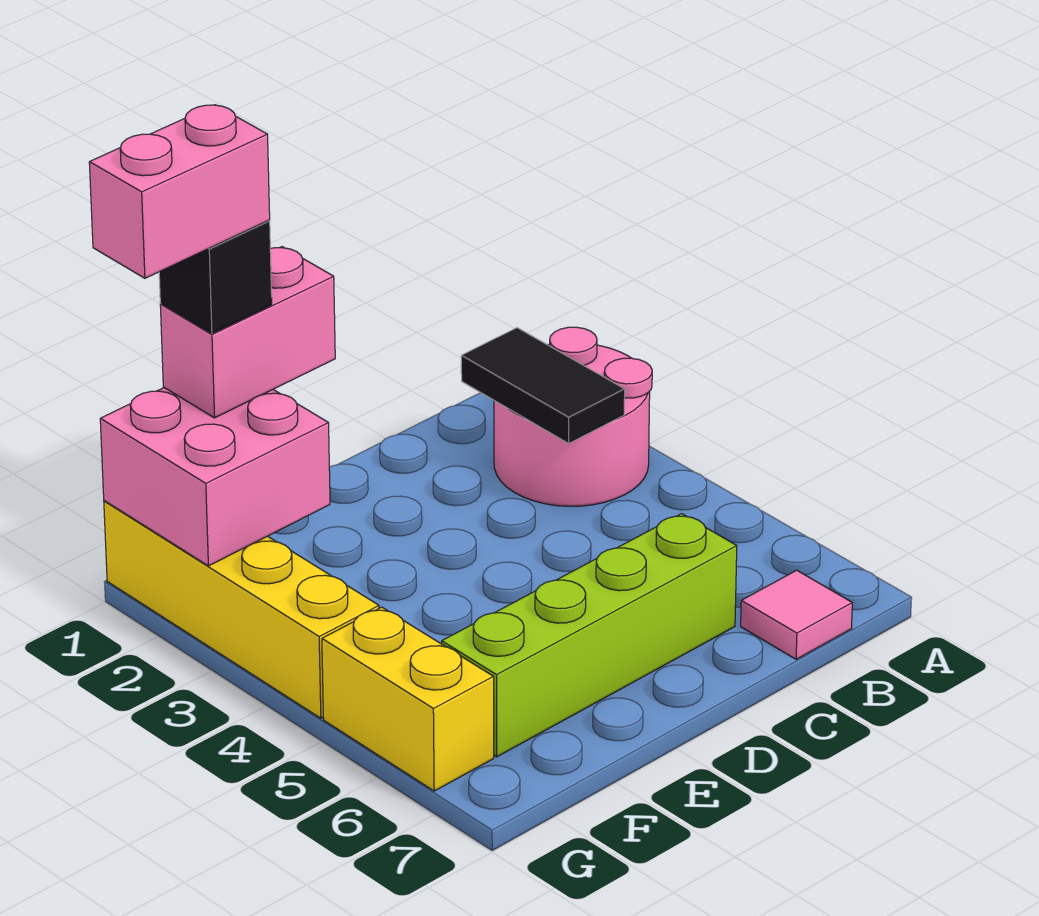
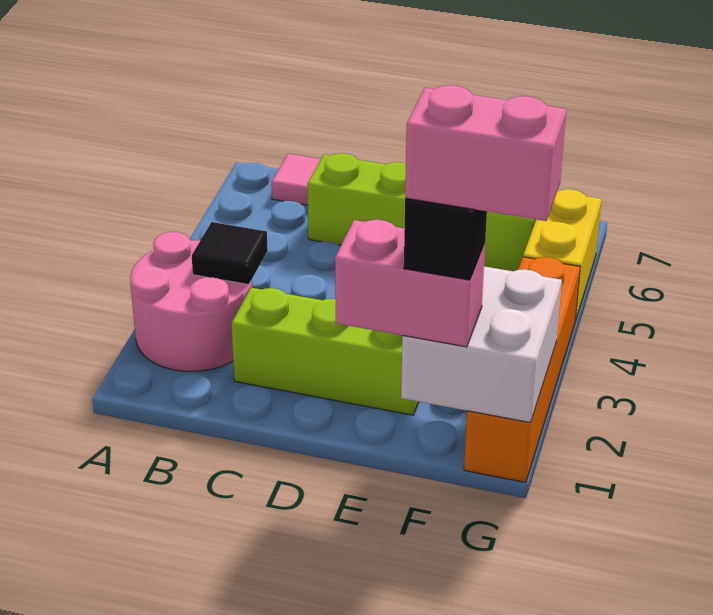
black 1x2 tile [461,328,625,443] -> black 1x1 tile [192,222,268,285]
none -> lime 1x3 brick [231,288,419,415]
pink 2x2 brick [100,388,330,566] -> white 2x2 brick [401,266,562,423]
yellow 1x4 brick [104,501,379,718] -> orange 1x4 brick [464,257,580,482]

